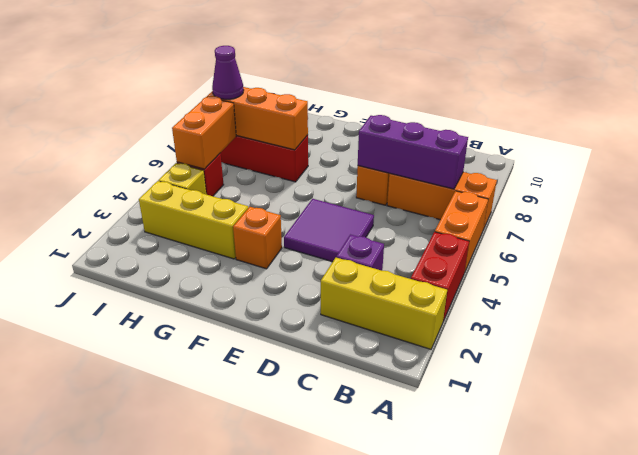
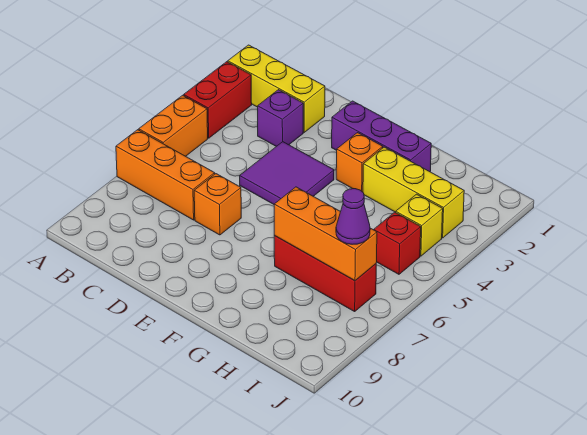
purple 1x3 brick [358,115,468,189] -> purple 1x3 brick moved to [332,101,431,172]
orange 1x2 brick [172,96,236,169] -> none

